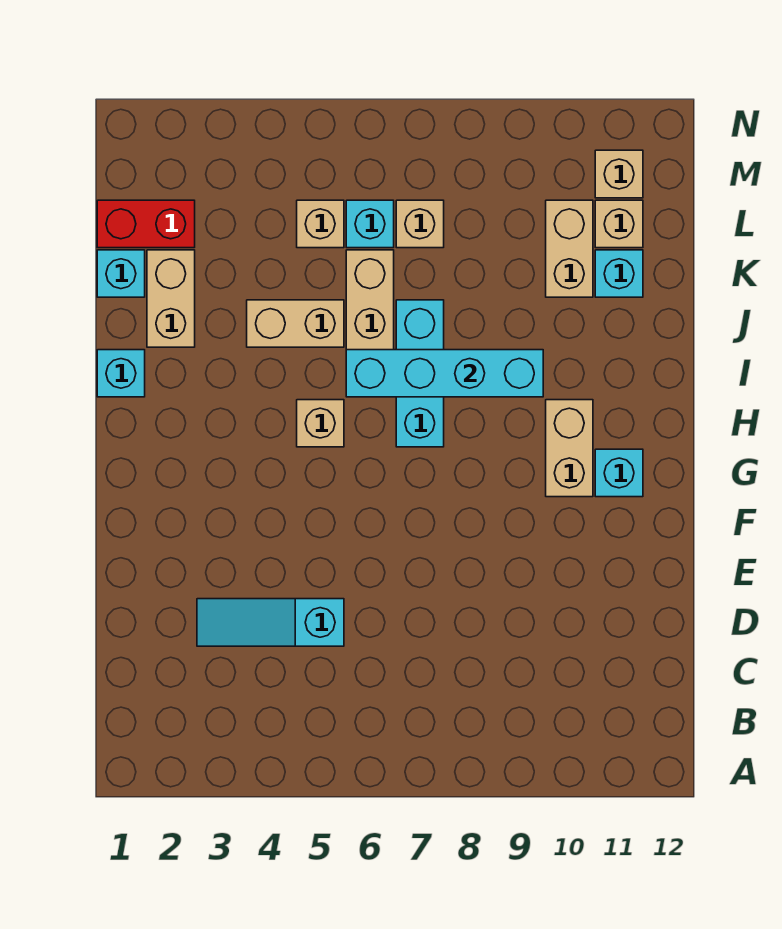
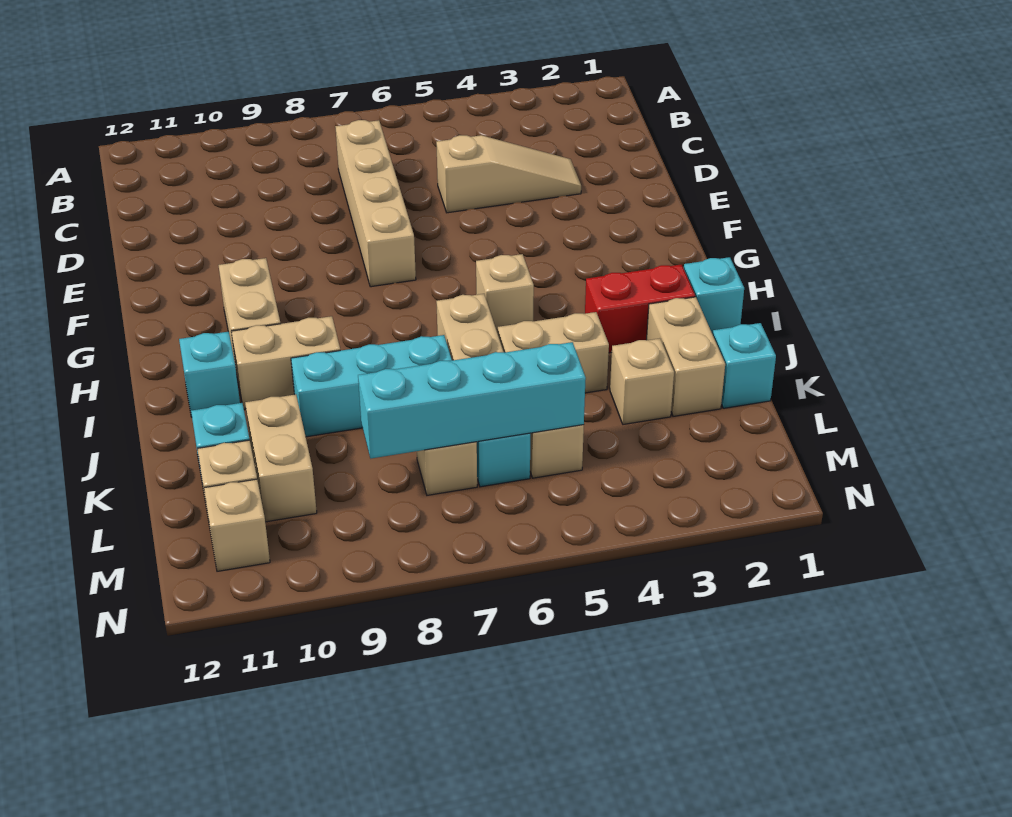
none -> tan 1x4 brick [335,120,416,287]
cyan 1x3 slope [197,599,344,646] -> tan 1x3 slope [436,135,581,213]
cyan 1x1 brick [595,449,643,497] -> cyan 1x1 brick moved to [179,332,240,417]
cyan 1x3 brick [396,300,444,447] -> cyan 1x3 brick turned to [291,335,452,437]
cyan 1x4 brick [346,350,543,397] -> cyan 1x4 brick moved to [358,342,586,458]
none -> tan 1x2 brick [231,316,340,409]
none -> tan 1x1 brick [610,338,674,424]
red 1x2 brick [97,200,195,248] -> red 1x2 brick moved to [585,264,695,353]

